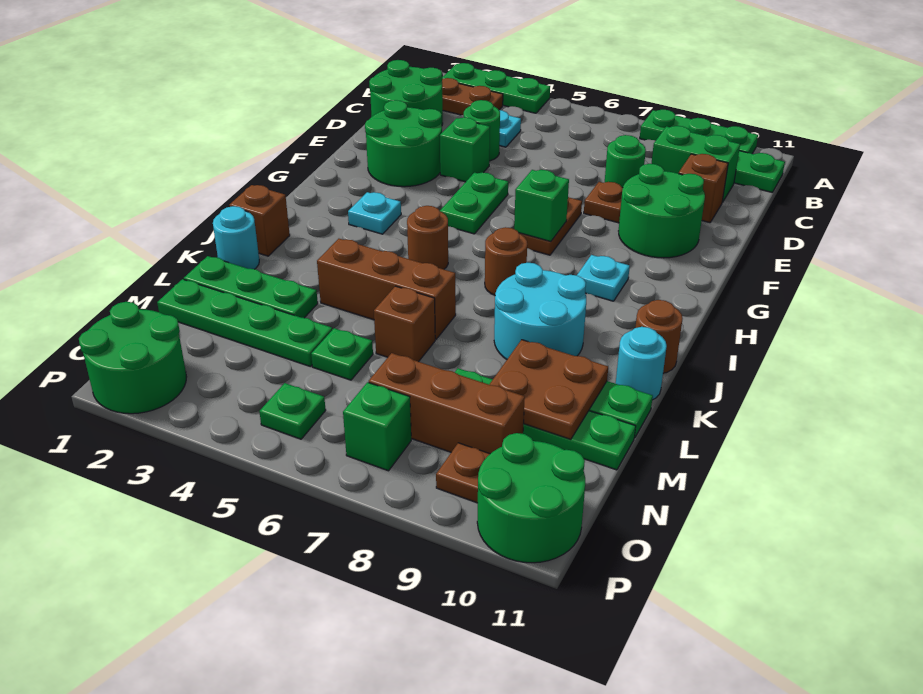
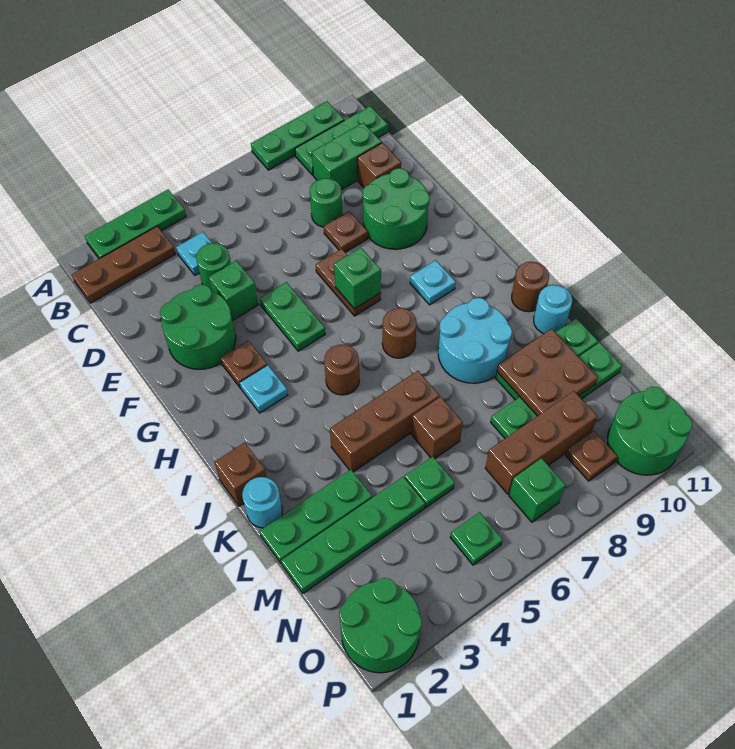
green 2x2 round brick [369,60,443,124] -> none
none -> brown 1x1 plate [220,341,267,388]

